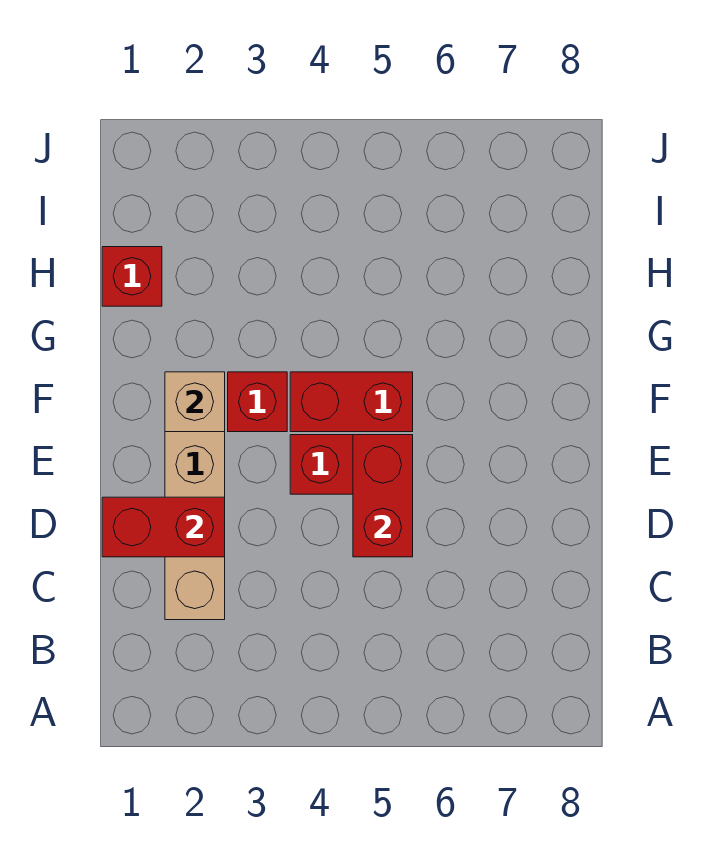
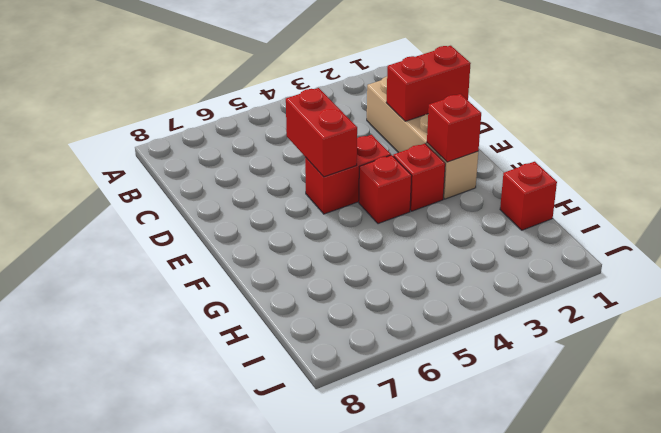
tan 1x1 brick [165,372,225,432] -> red 1x1 brick [427,94,481,162]
red 1x2 brick [290,372,413,432] -> red 1x1 brick [359,155,412,224]

